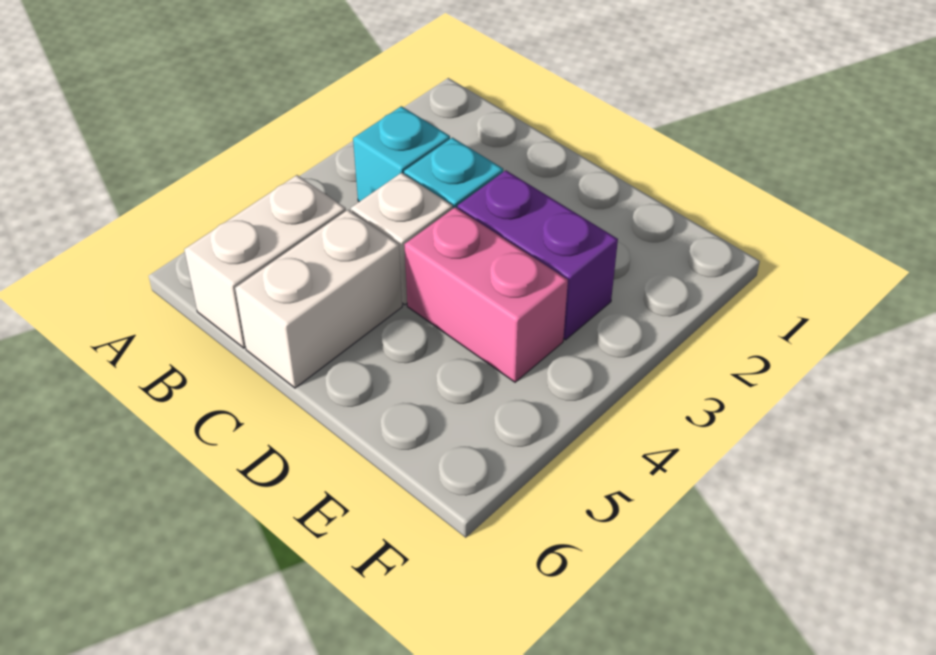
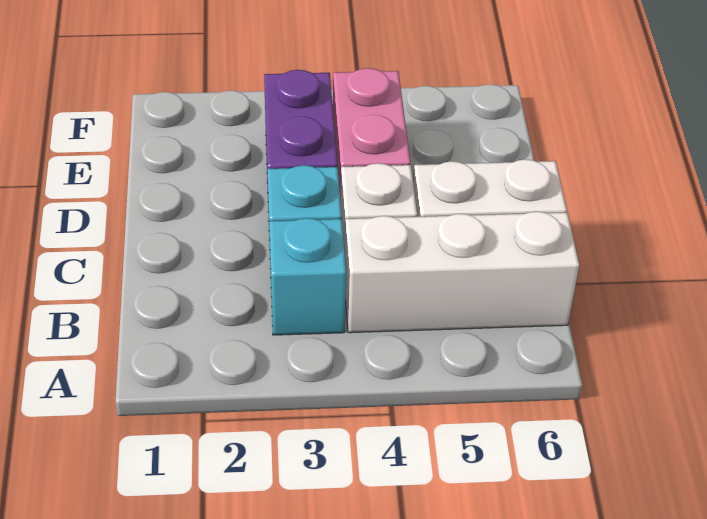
white 1x2 brick [184,175,346,348] -> white 1x3 brick [344,212,579,333]

